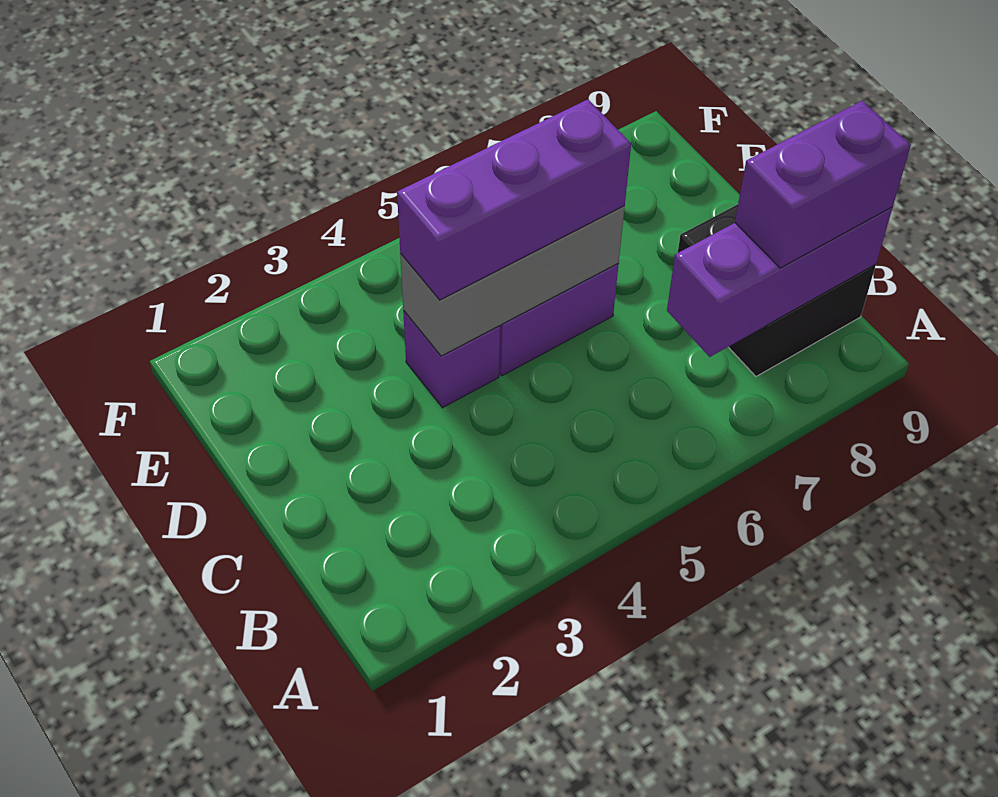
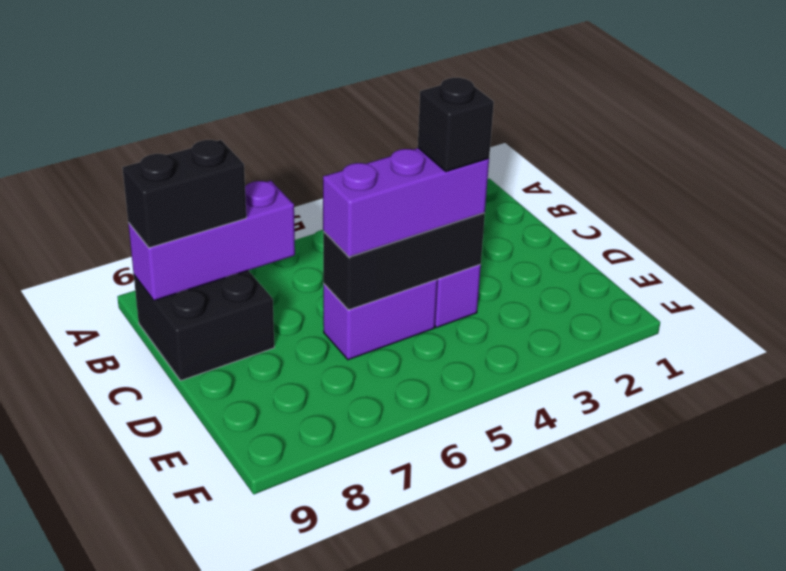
purple 1x2 brick [735,101,911,268] -> black 1x2 brick [122,140,246,248]
grey 1x3 brick [400,206,625,356] -> black 1x3 brick [323,213,485,310]
none -> black 1x1 brick [418,78,494,172]

